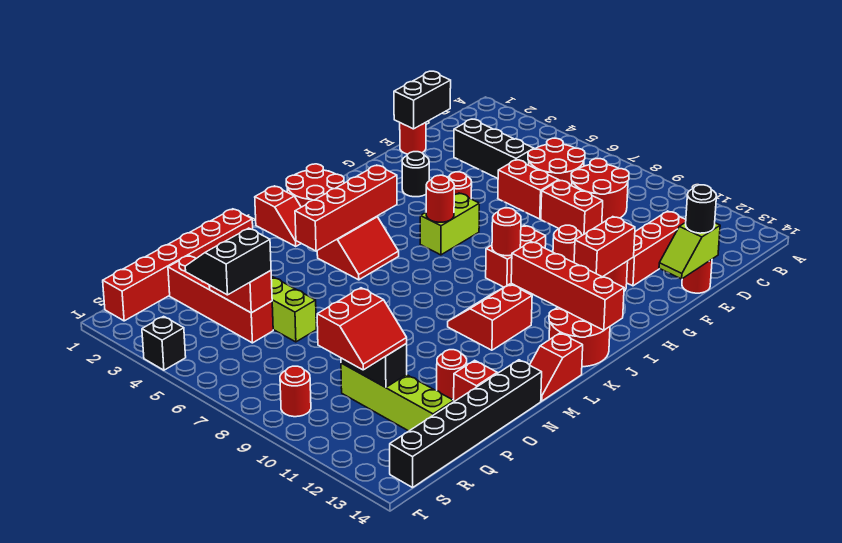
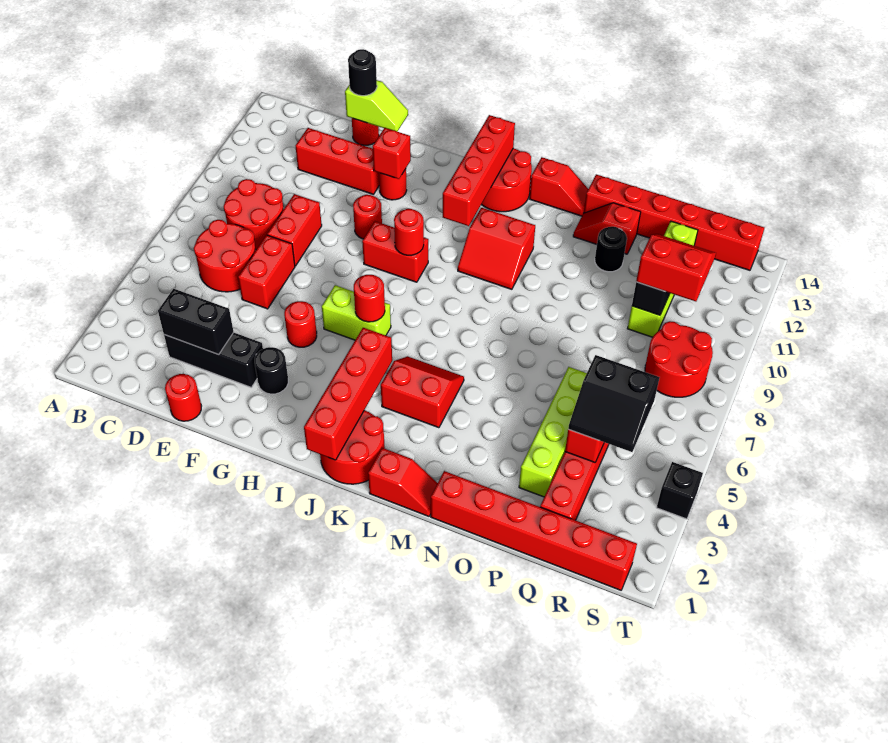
black 1x2 brick [394,71,451,129] -> black 1x2 brick moved to [158,289,233,354]
black 1x3 brick [454,119,534,178] -> black 1x3 brick turned to [164,332,263,387]
red 1x2 brick [574,217,635,277] -> red 1x1 brick [373,128,411,179]
red 1x4 brick [295,165,397,251] -> red 1x4 brick turned to [304,328,392,460]
red 1x2 slope [255,186,301,246] -> red 1x2 slope turned to [368,448,438,516]
black 1x6 brick [390,360,542,488] -> red 1x6 brick [584,174,764,270]
red 1x1 round brick [437,350,467,400] -> black 1x1 round brick [595,227,627,272]
red 1x1 round brick [280,366,311,417] -> red 2x2 round brick [645,321,713,397]

